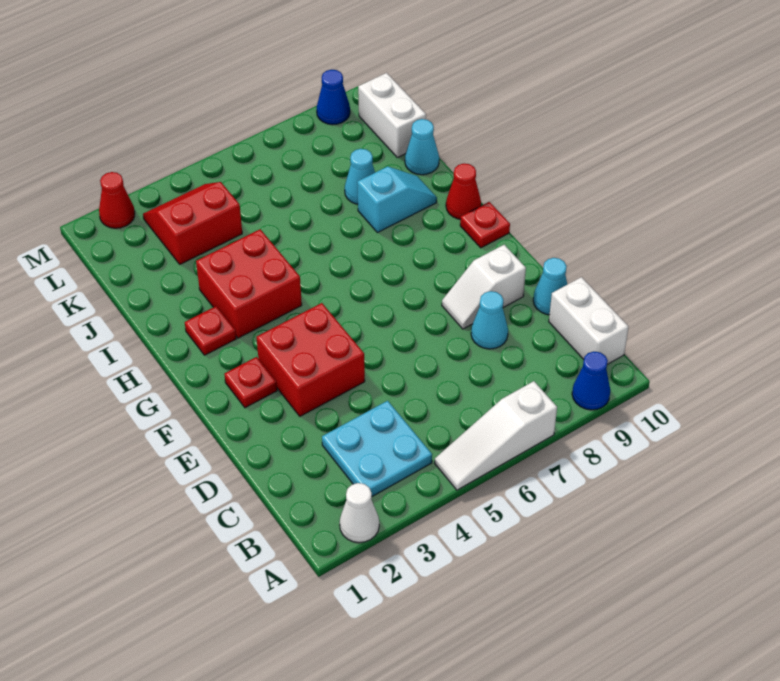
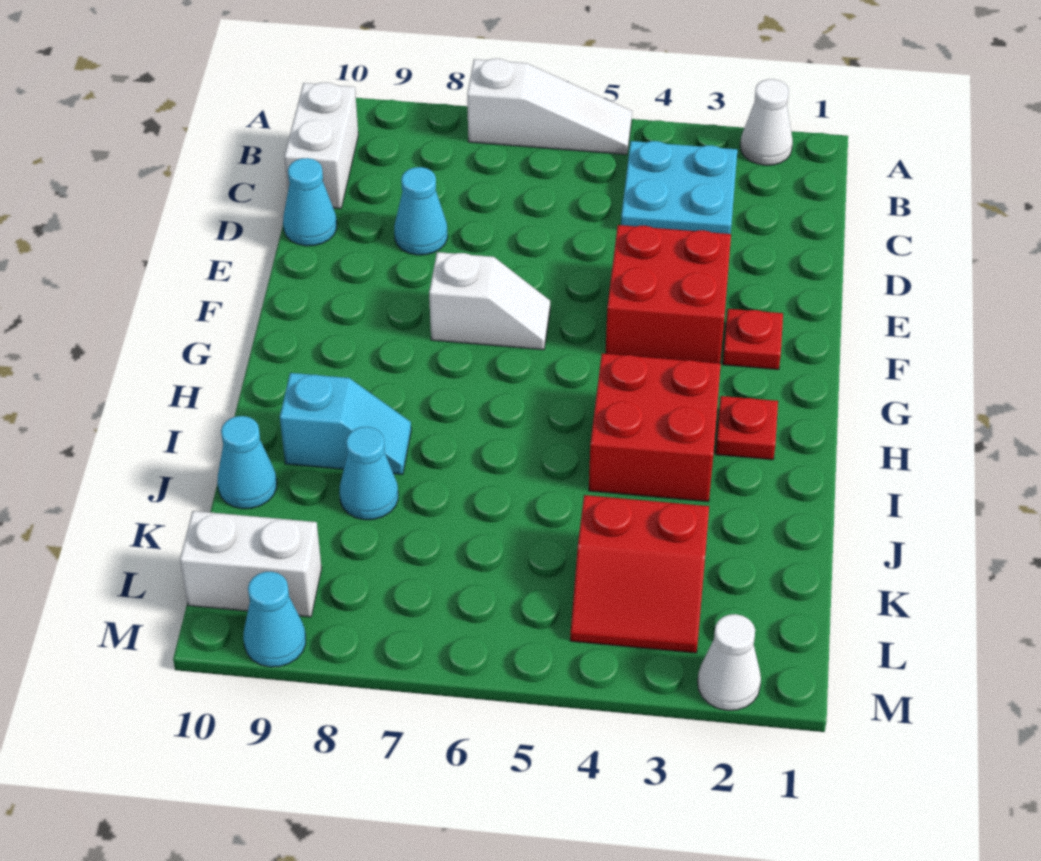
blue 1x1 cone [572,352,610,410] -> none
white 1x2 slope [442,245,526,329] -> white 1x2 slope moved to [429,252,550,350]
red 1x1 plate [460,202,510,248] -> none
red 1x1 cone [446,163,481,219] -> none
cyan 1x2 slope [357,166,437,233] -> cyan 1x2 slope turned to [280,373,411,474]
white 1x2 brick [358,73,426,157] -> white 1x2 brick turned to [180,511,322,617]
red 1x1 cone [99,172,135,228] -> white 1x1 cone [698,614,761,710]
blue 1x1 cone [317,70,350,125] -> cyan 1x1 cone [243,572,306,667]

